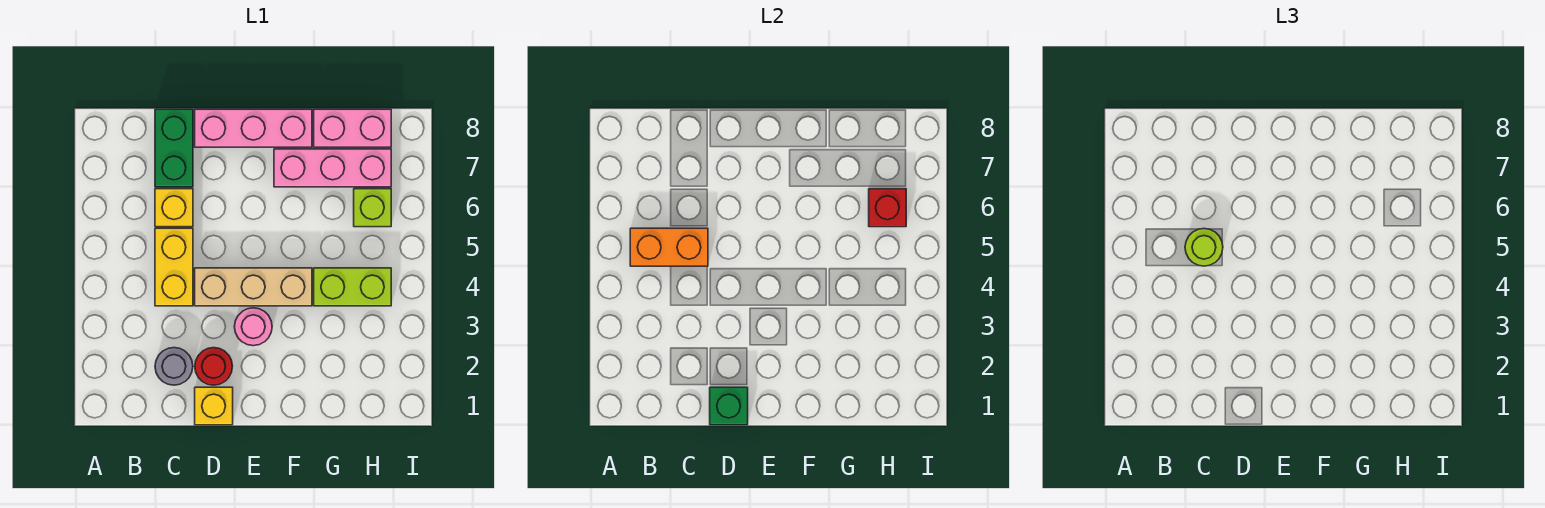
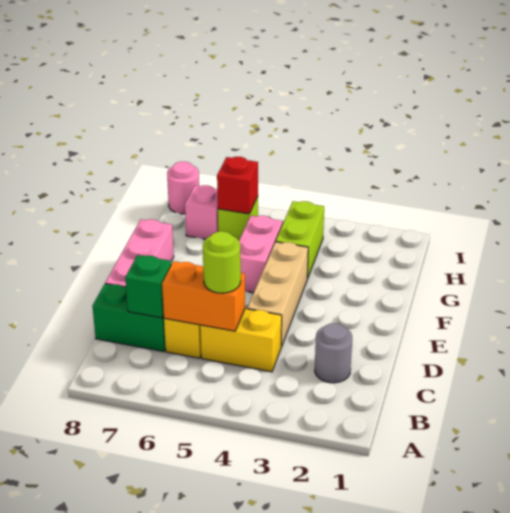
orange 1x2 brick [630,228,708,266] -> orange 1x2 brick turned to [162,261,245,331]
yellow 1x1 brick [195,387,233,425] -> none
green 1x1 brick [710,387,748,425] -> green 1x1 brick moved to [125,255,172,318]
red 1x1 round brick [195,348,233,385] -> none
pink 1x1 round brick [234,308,272,346] -> pink 1x1 round brick moved to [167,162,199,214]
pink 1x3 brick [274,149,391,187] -> pink 1x1 brick [185,185,218,239]
pink 1x2 brick [314,109,391,147] -> pink 1x2 brick moved to [239,216,283,293]

